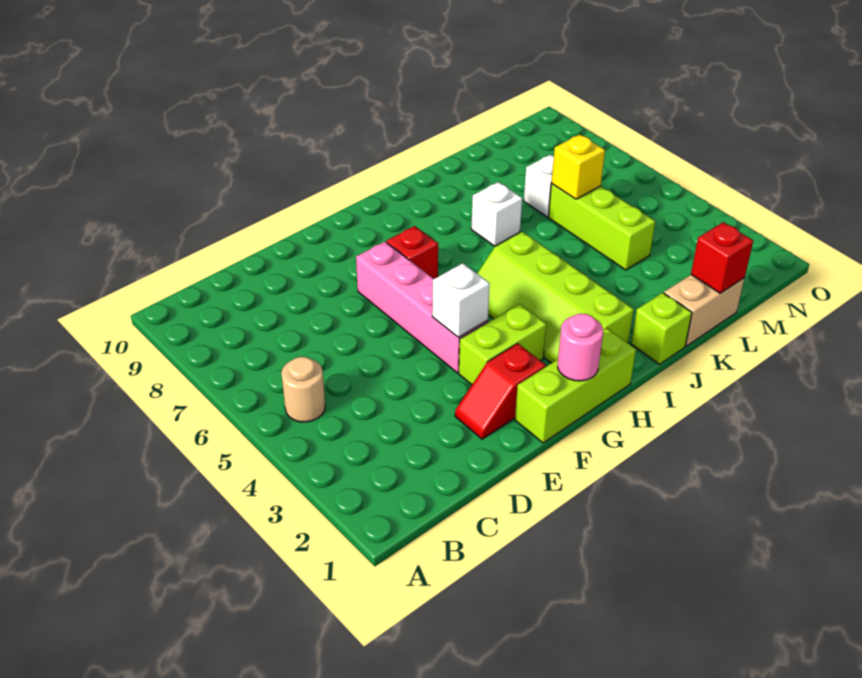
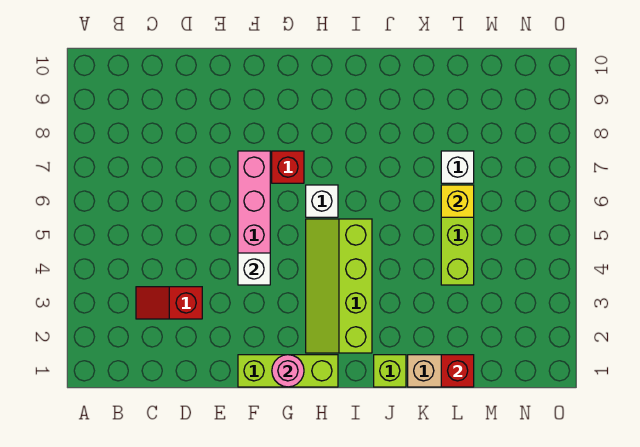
tan 1x1 round brick [281,357,325,422] -> none
red 1x2 slope [455,343,546,439] -> red 1x2 slope moved to [136,287,202,319]
lime 1x2 brick [459,304,546,385] -> none
white 1x1 brick [471,182,522,246] -> white 1x1 brick moved to [306,185,338,217]

